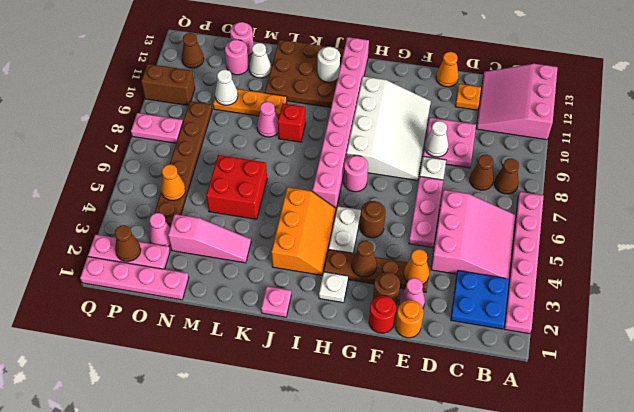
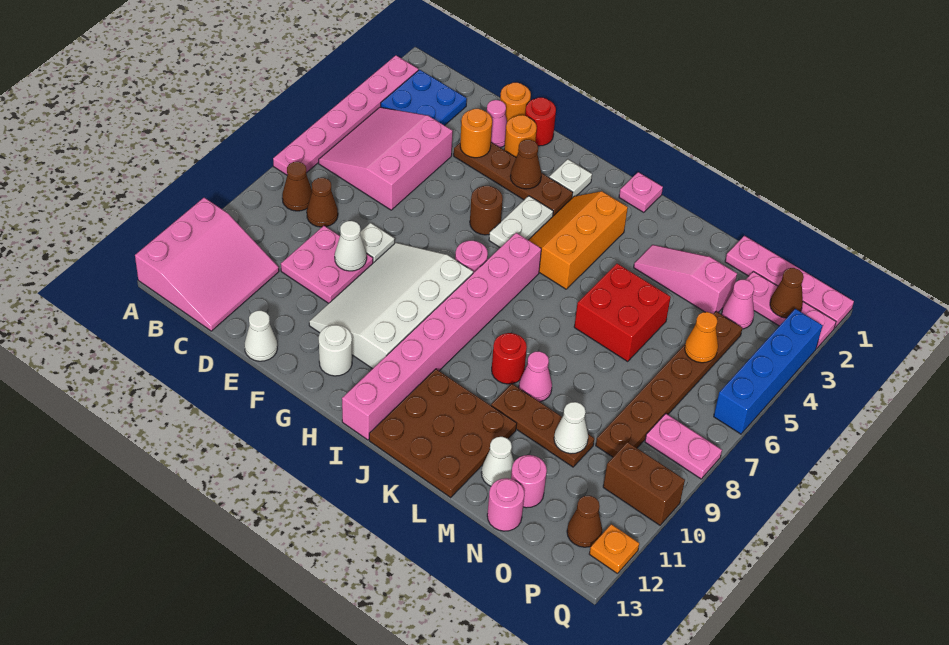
orange 1x1 plate [455,84,481,110] -> orange 1x1 plate moved to [589,524,639,574]
orange 1x1 cone [404,249,429,284] -> orange 1x1 round brick [460,109,492,158]
pink 1x3 plate [409,177,443,248] -> none
orange 1x1 cone [436,52,459,87] -> white 1x1 cone [245,311,277,361]
brown 1x1 round brick [373,272,400,304] -> orange 1x1 round brick [504,115,537,157]
white 1x1 round brick [318,47,340,82] -> white 1x1 round brick moved to [319,325,352,376]
red 1x1 brick [278,103,306,142] -> red 1x1 round brick [492,333,527,384]
orange 1x3 plate [213,89,287,119] -> brown 1x3 plate [491,384,594,467]
none -> blue 1x4 brick [714,309,823,434]

